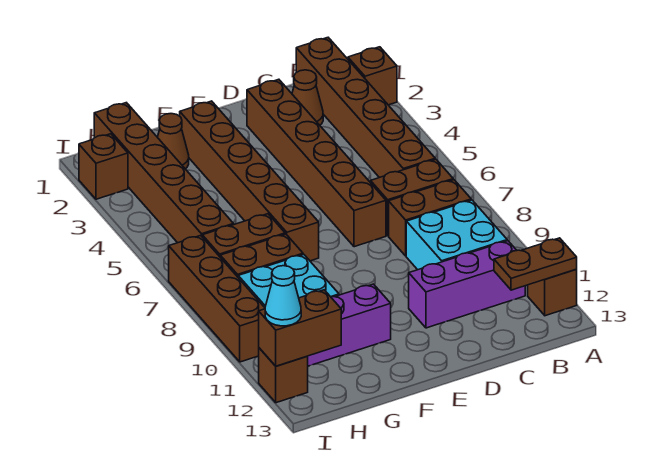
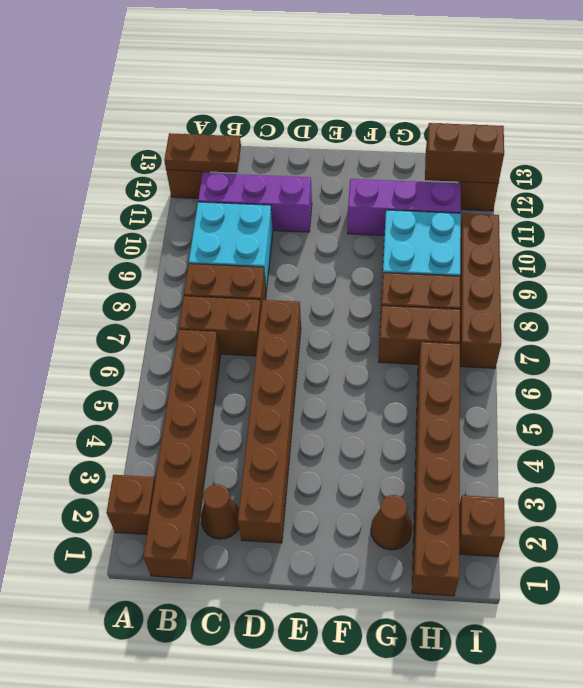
brown 1x6 brick [180,101,319,261] -> none
cyan 1x1 cone [265,266,301,326] -> none

